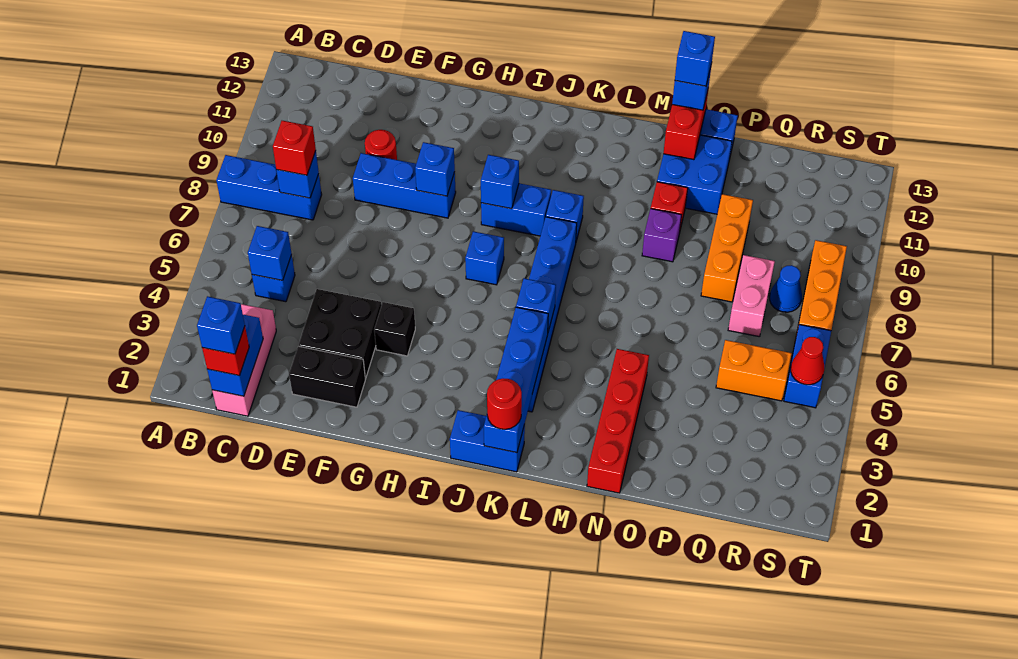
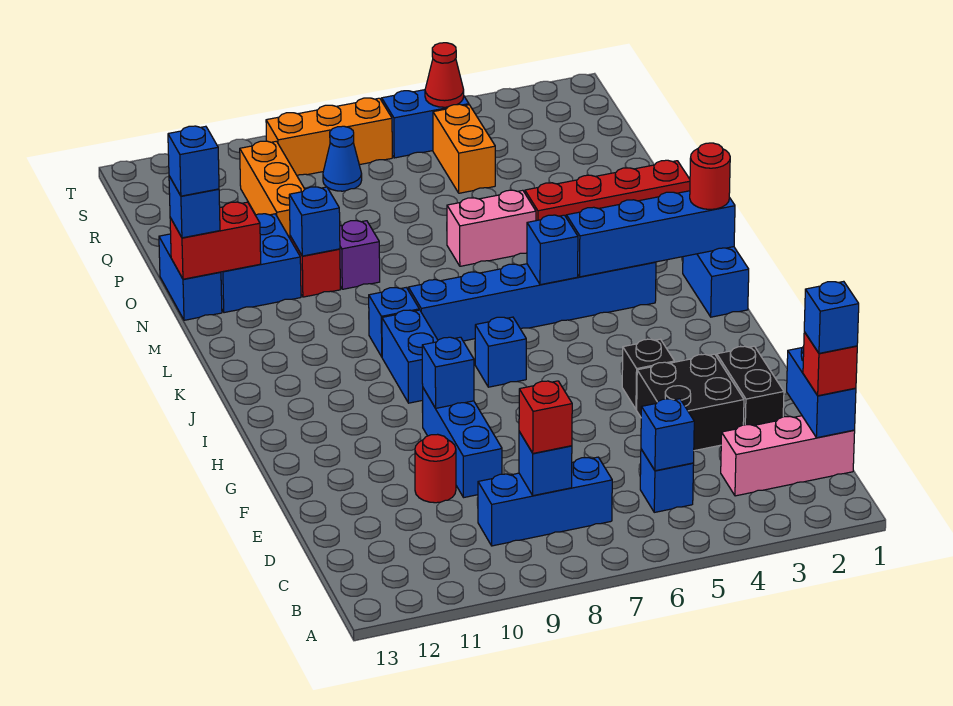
blue 1x3 brick [216,155,322,220] -> blue 1x3 brick turned to [478,457,612,546]
blue 1x2 brick [207,315,263,396] -> blue 1x2 brick turned to [787,346,856,438]
blue 1x1 brick [481,155,519,209] -> blue 1x1 brick moved to [289,187,340,256]
orange 1x3 brick [701,194,753,302] -> orange 1x3 brick turned to [240,141,305,238]
pink 1x2 brick [728,255,775,337] -> pink 1x2 brick moved to [447,190,536,266]

